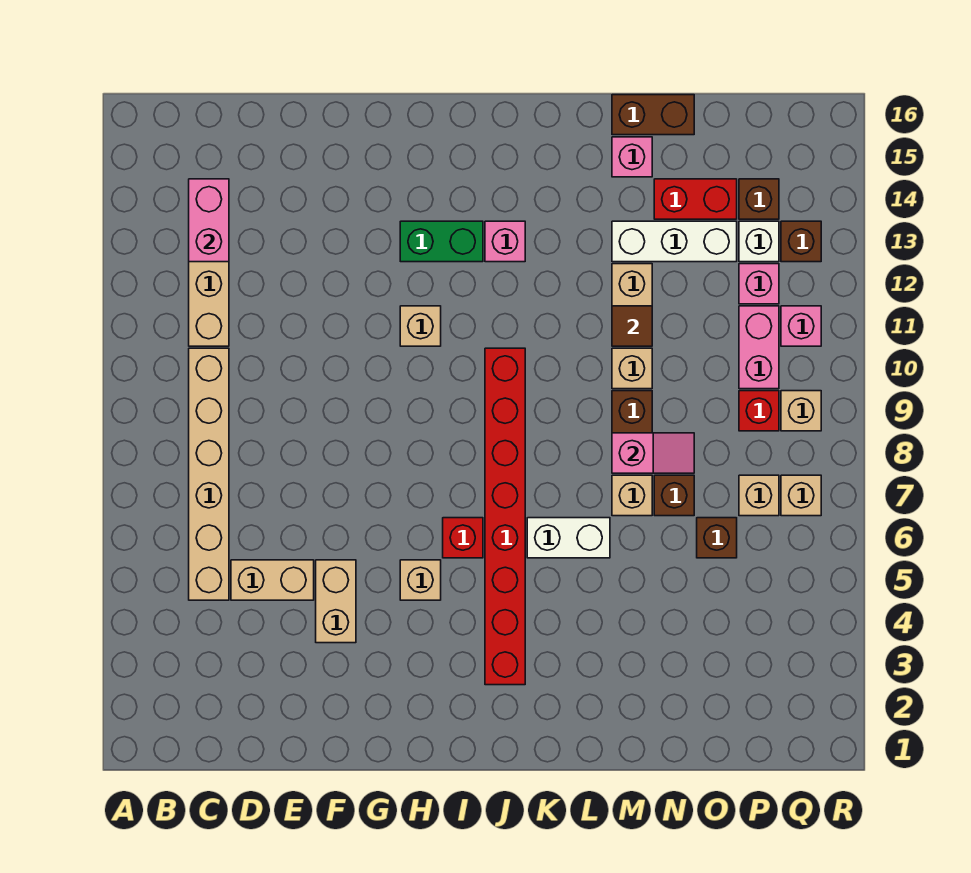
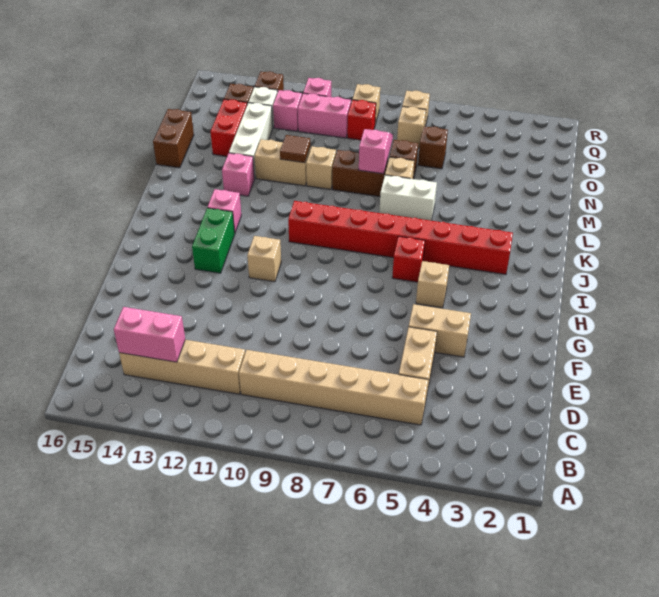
white 1x2 brick [527,518,610,558] -> white 1x2 brick turned to [379,175,437,221]
pink 1x1 brick [612,137,652,177] -> pink 1x1 brick moved to [222,153,255,196]

